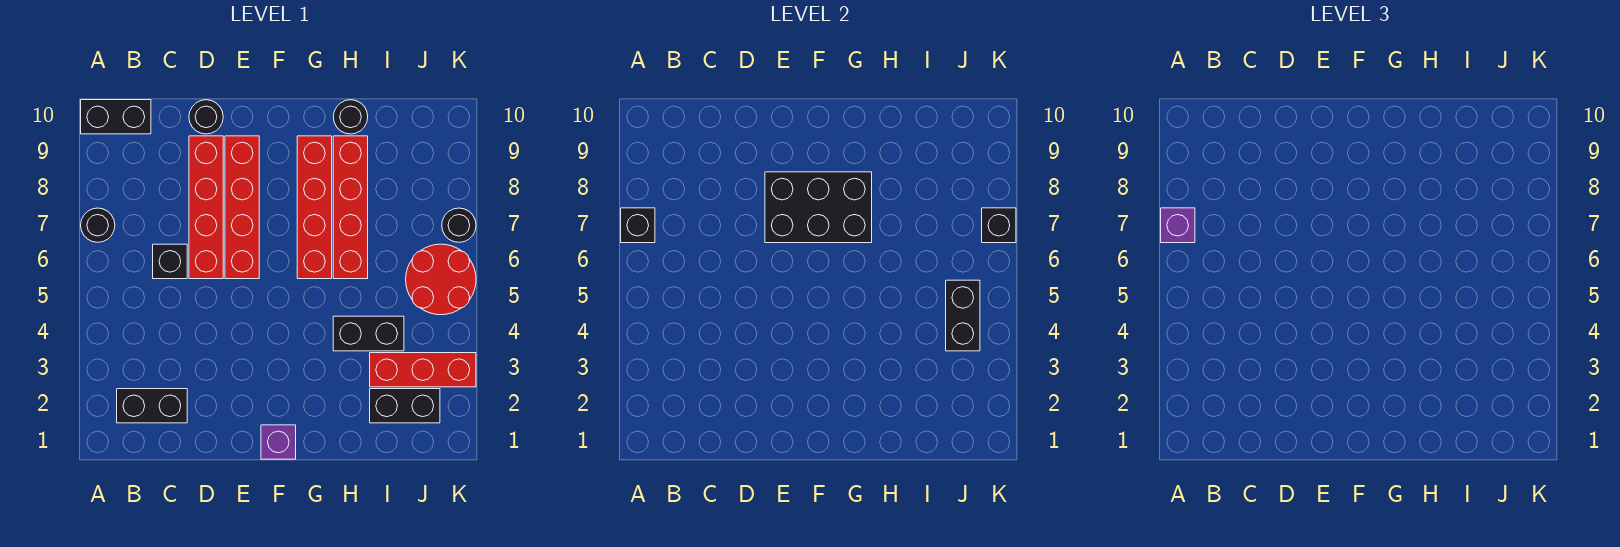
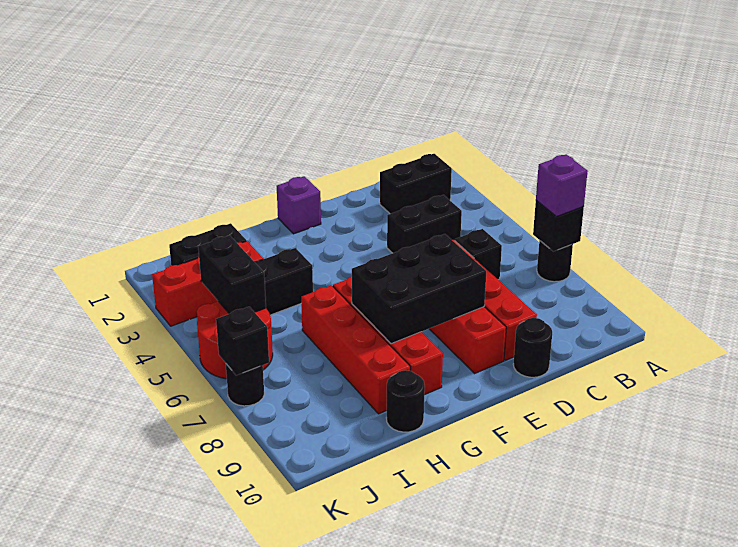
black 1x2 brick [81,100,151,134] -> black 1x2 brick moved to [387,195,462,253]

